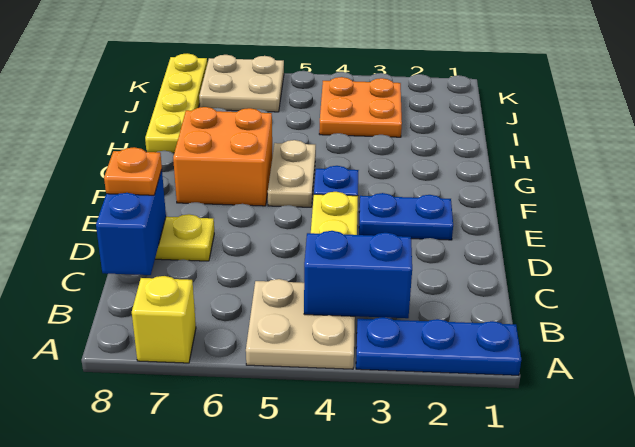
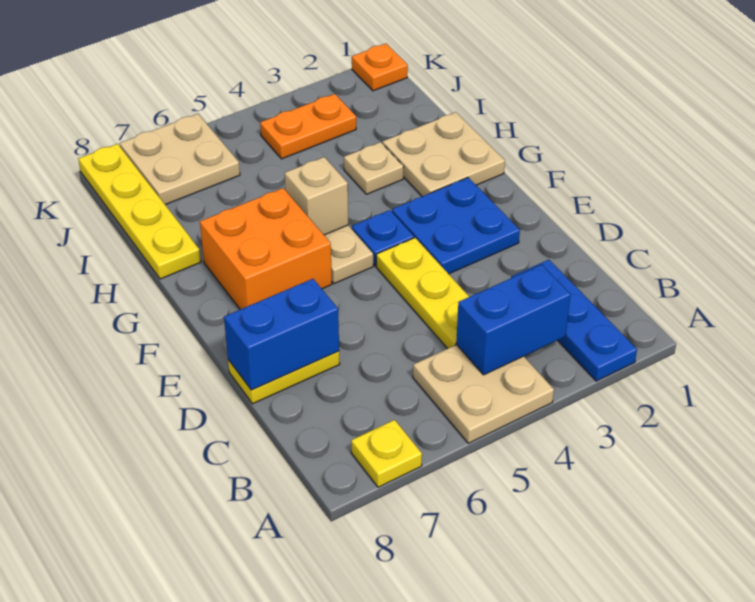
blue 1x3 plate [356,317,521,375] -> blue 1x3 plate turned to [511,260,637,381]
yellow 1x1 brick [132,276,196,363] -> yellow 1x1 plate [351,420,422,487]
blue 1x2 brick [96,170,166,275] -> blue 1x2 brick turned to [224,279,339,390]
orange 1x1 plate [104,147,162,195] -> orange 1x1 plate moved to [352,44,408,91]
blue 1x2 plate [359,193,453,240] -> blue 2x2 plate [392,178,520,274]
none -> tan 2x2 plate [383,112,505,196]
none -> tan 1x1 brick [285,157,348,235]
none -> tan 1x1 plate [344,142,404,194]
orange 2x2 plate [319,77,402,137] -> orange 1x2 plate [260,94,356,159]

